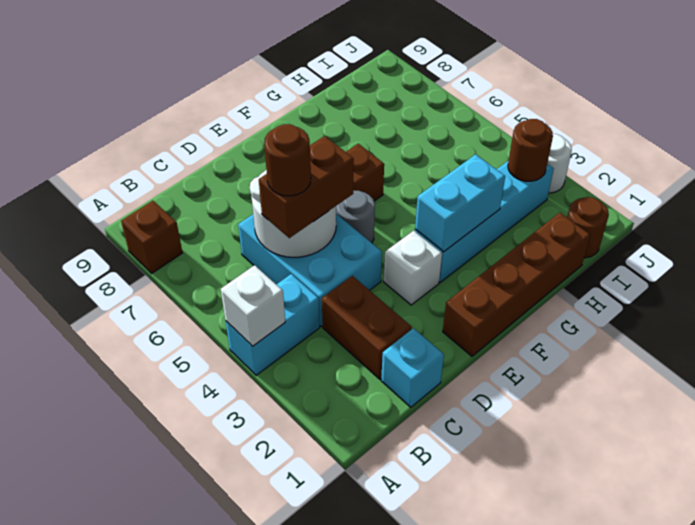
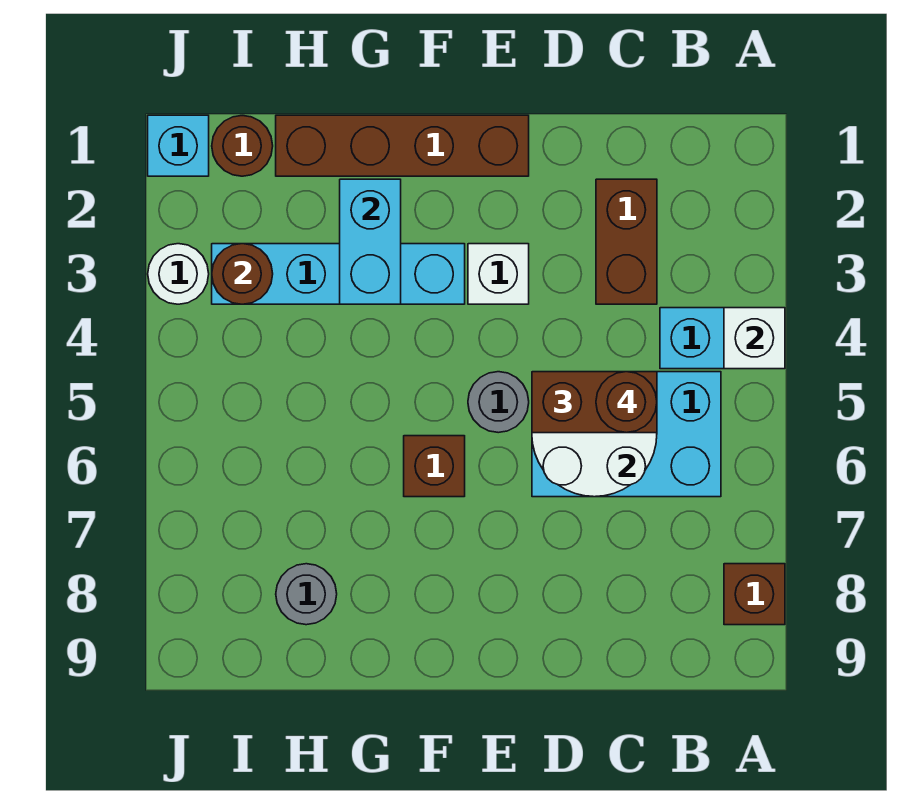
cyan 1x1 brick [381,328,444,407] -> cyan 1x1 brick moved to [148,115,209,176]
cyan 2x3 brick [238,214,382,326] -> cyan 2x3 brick turned to [532,372,721,497]
cyan 1x2 brick [415,154,505,252] -> cyan 1x2 brick turned to [340,179,401,304]
none -> grey 1x1 round brick [276,564,337,625]

